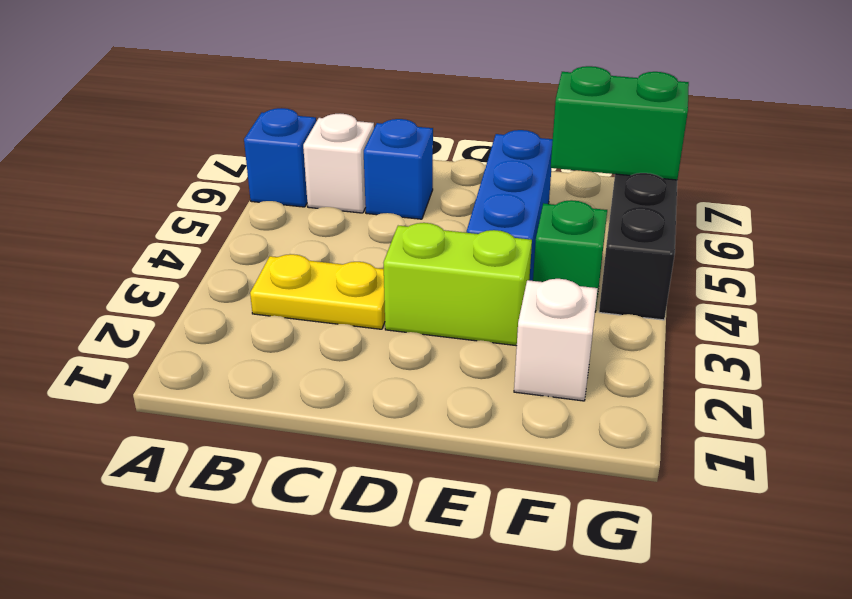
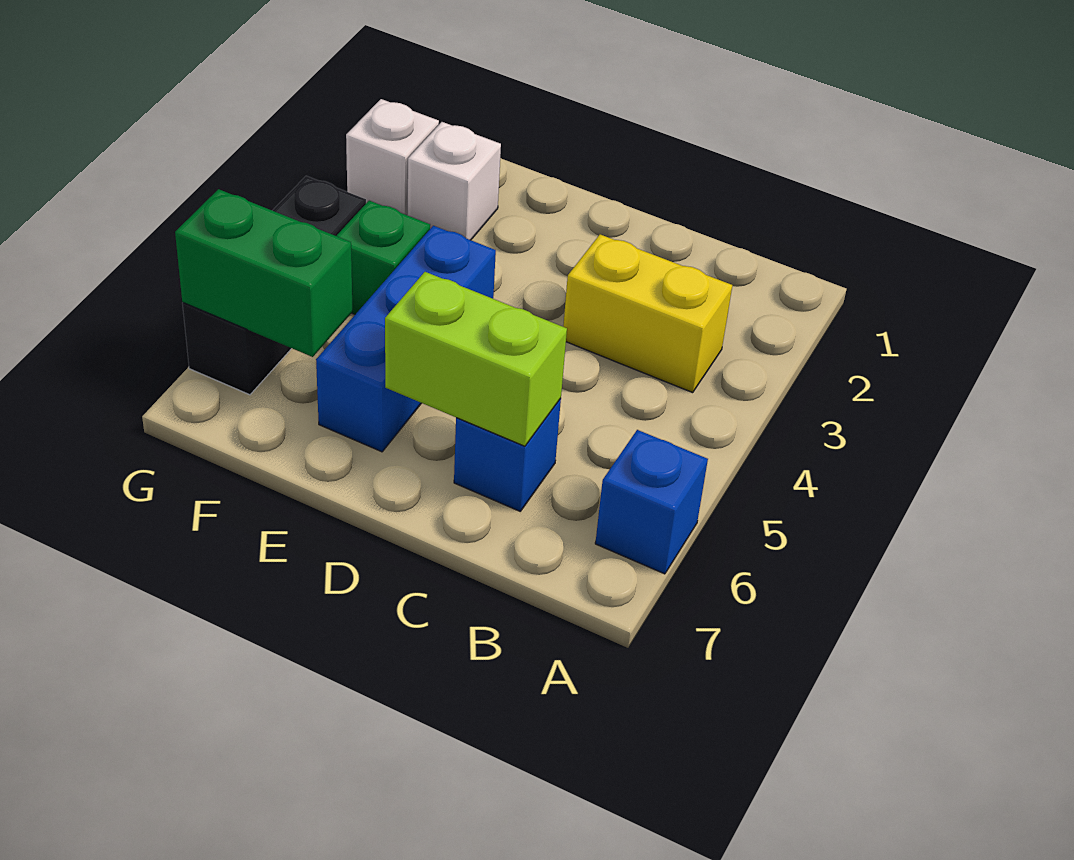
yellow 1x2 plate [250,254,385,329] -> yellow 1x2 brick [563,234,732,393]
white 1x1 brick [303,114,374,213] -> white 1x1 brick moved to [346,99,439,215]
lime 1x2 brick [383,223,532,346] -> lime 1x2 brick moved to [385,272,567,446]

